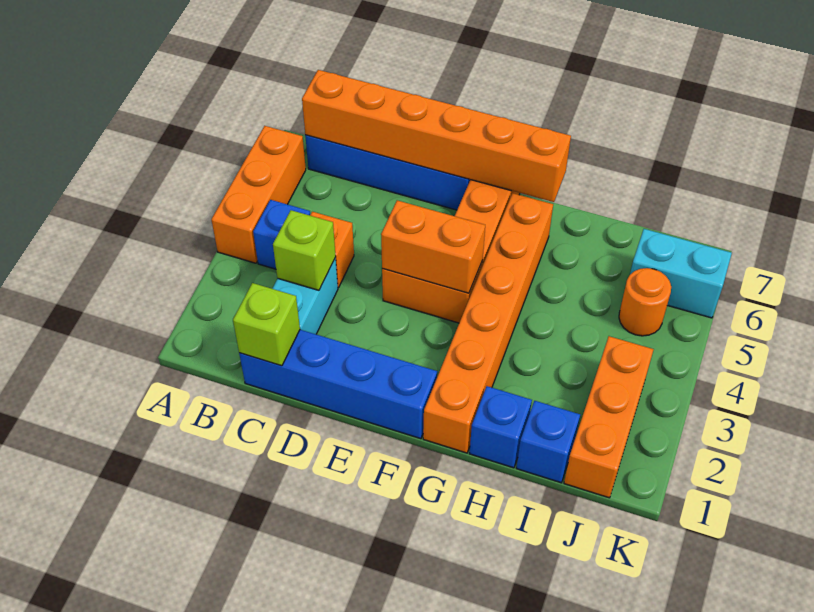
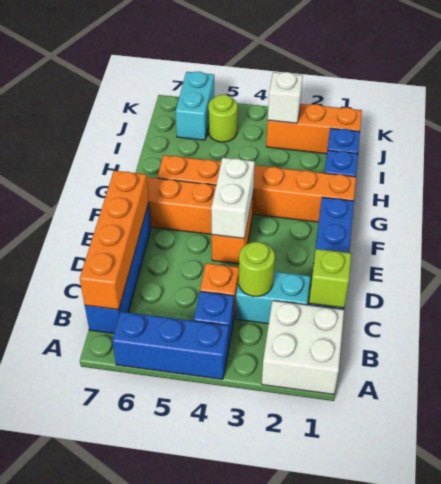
none -> white 2x2 brick [262,301,344,394]
orange 1x3 brick [211,126,306,263] -> blue 1x3 brick [112,312,229,379]
orange 1x6 brick [302,70,571,202] -> orange 1x4 brick [80,171,149,310]
lime 1x1 brick [273,210,336,290] -> lime 1x1 round brick [239,242,275,296]
orange 1x2 brick [381,200,485,293] -> white 1x2 brick [211,158,255,239]
none -> white 1x1 brick [268,72,303,123]
orange 1x1 round brick [619,268,671,336] -> lime 1x1 round brick [208,95,237,142]

